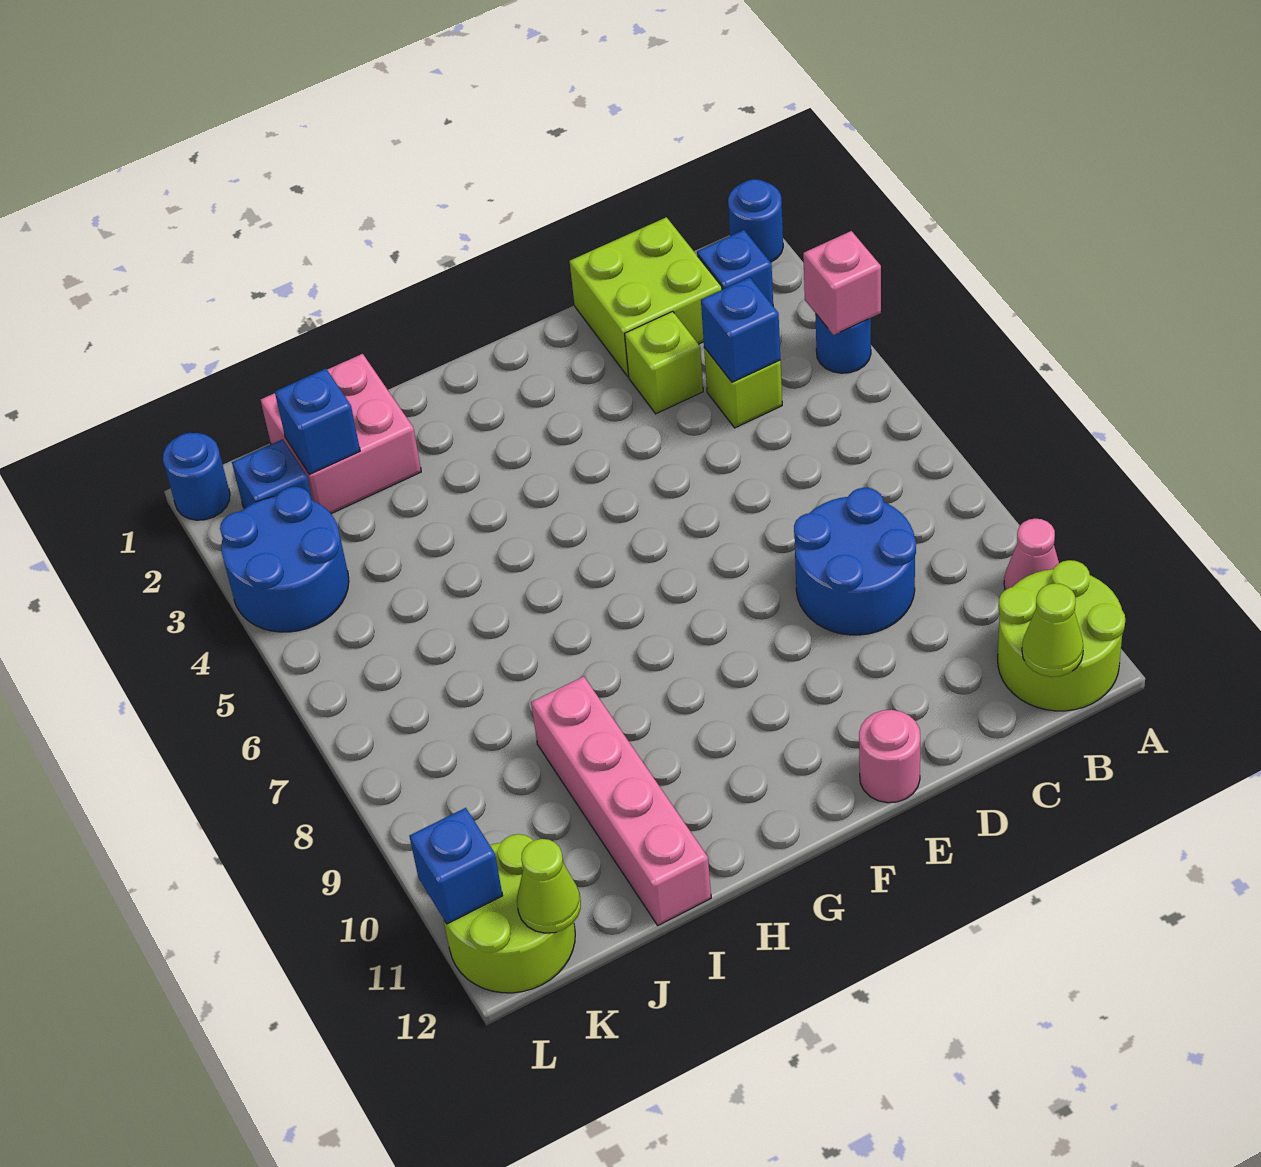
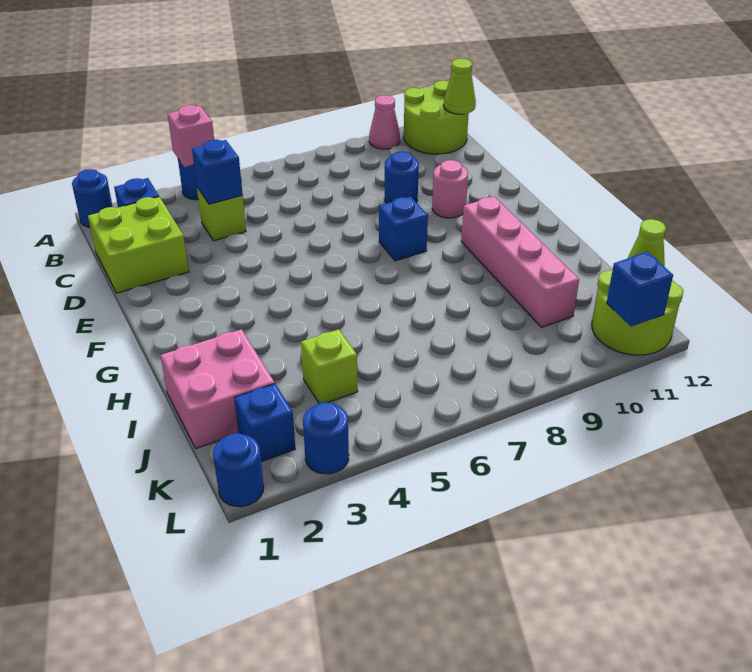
blue 2x2 round brick [794,488,916,635] -> blue 1x1 round brick [385,151,419,203]
lime 1x1 brick [625,311,703,414] -> lime 1x1 brick moved to [301,329,358,403]
pink 1x1 round brick [859,710,920,803] -> pink 1x1 round brick moved to [432,160,468,218]
pink 1x4 brick [531,676,711,925] -> pink 1x4 brick turned to [461,196,579,327]
blue 1x1 brick [275,369,360,474] -> blue 1x1 brick moved to [379,197,428,261]
blue 2x2 round brick [220,487,349,632] -> blue 1x1 round brick [303,402,349,474]

